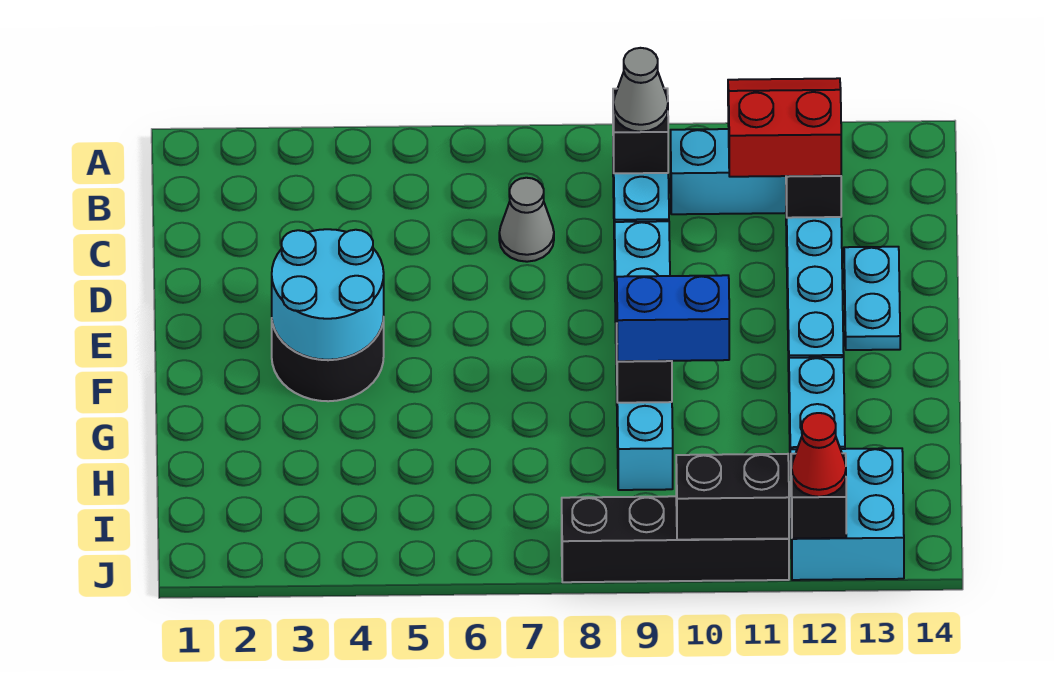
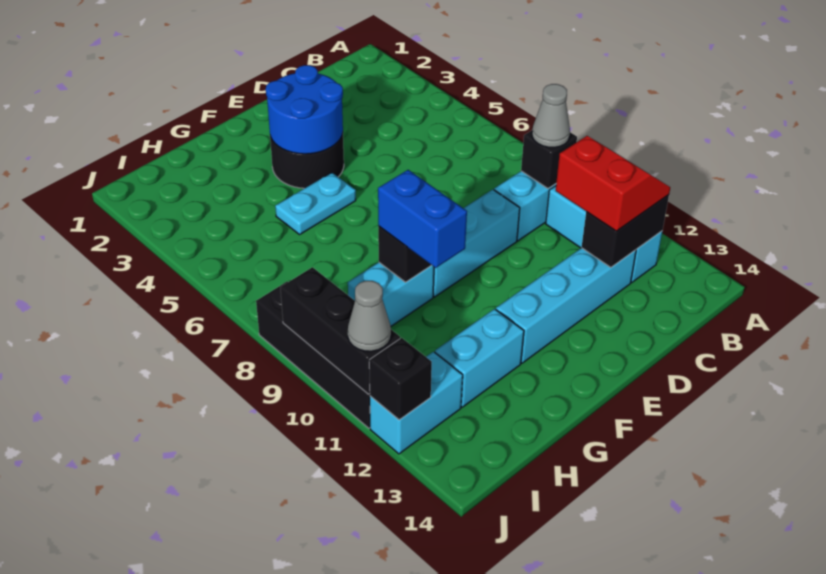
grey 1x1 cone [499,178,554,262] -> grey 1x1 cone moved to [348,281,391,351]
cyan 1x2 plate [844,247,900,350] -> cyan 1x2 plate moved to [275,173,356,234]
cyan 2x2 round brick [272,229,384,360] -> blue 2x2 round brick [266,65,343,154]
cyan 2x2 brick [790,448,904,580] -> cyan 1x2 brick [370,352,463,454]
black 1x2 brick [676,454,789,540] -> black 1x3 brick [280,267,400,394]
red 1x1 cone [791,413,846,497] -> none

